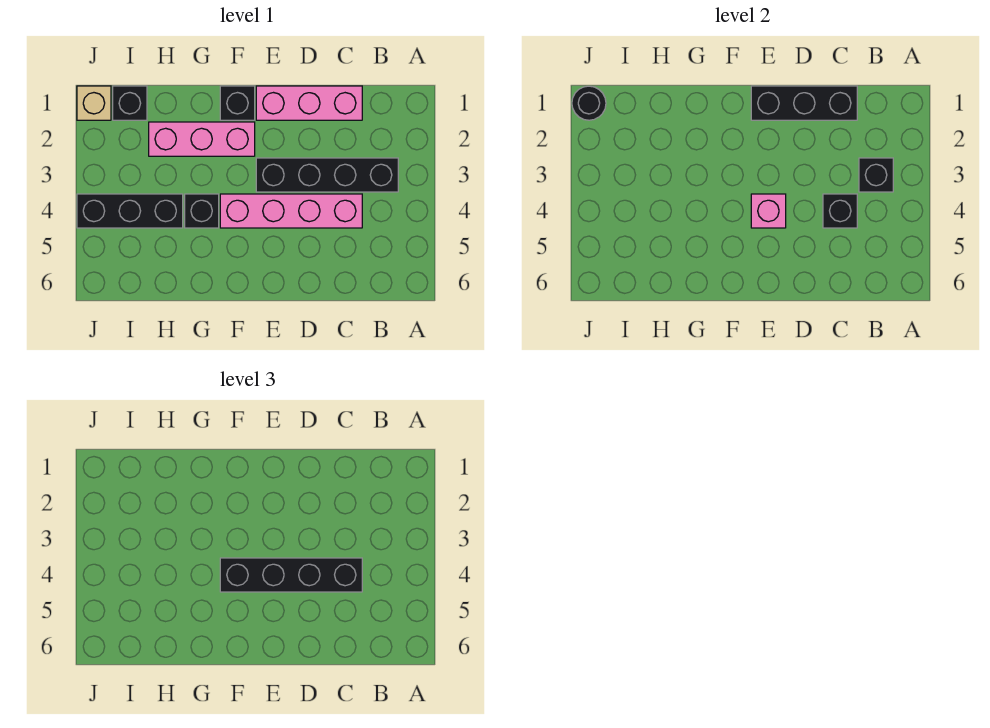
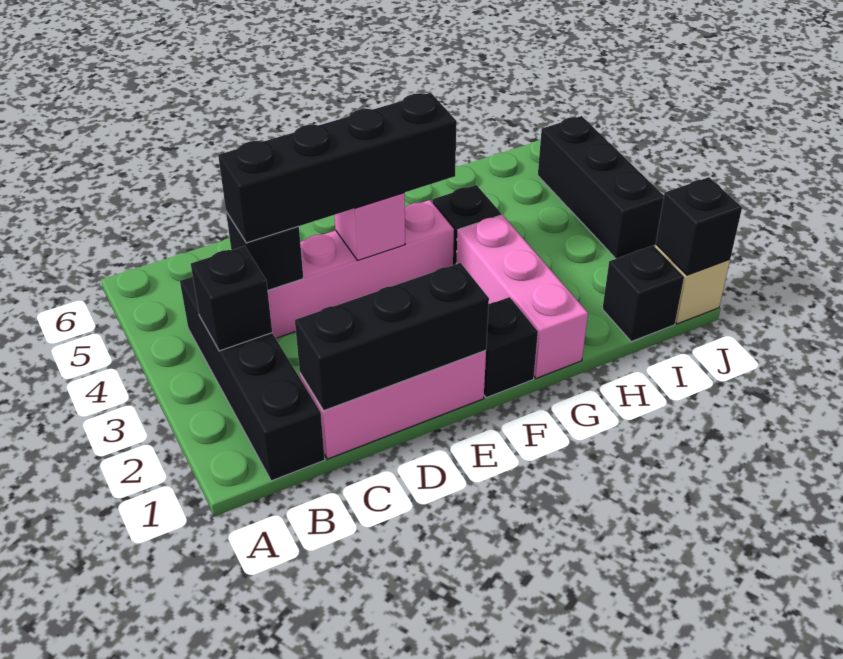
black 1x4 brick [256,158,398,192] -> black 1x4 brick turned to [180,277,325,481]
pink 1x3 brick [149,122,255,156] -> pink 1x3 brick turned to [456,215,588,378]
black 1x3 brick [77,194,183,228] -> black 1x3 brick turned to [538,116,664,259]
black 1x1 round brick [572,86,606,120] -> black 1x1 brick [656,177,742,275]

